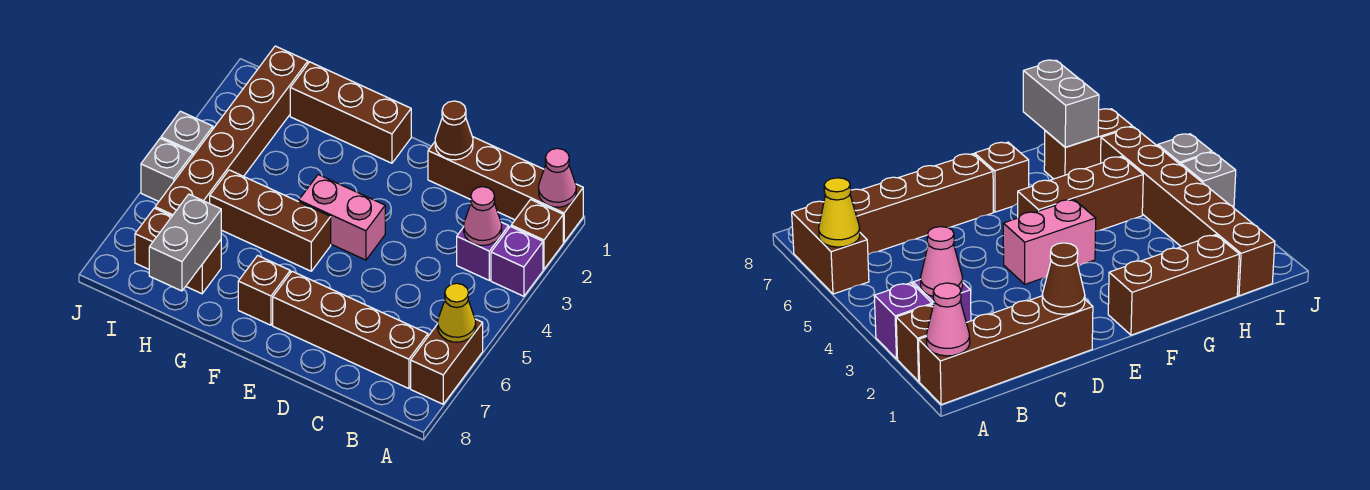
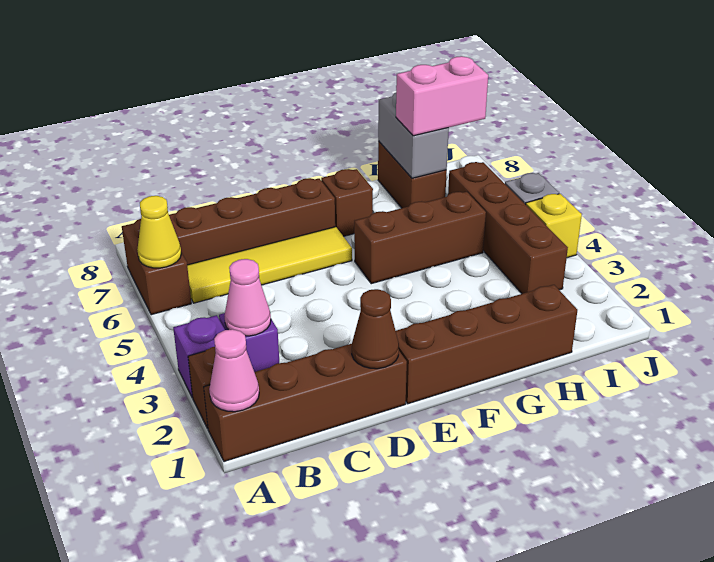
none -> yellow 1x4 tile [187,227,352,303]
pink 1x2 brick [299,175,385,260] -> pink 1x2 brick moved to [396,56,488,136]
brown 1x3 brick [290,62,411,163] -> brown 1x4 brick [396,285,577,404]
brown 1x2 brick [135,208,221,294] -> brown 1x2 brick turned to [378,141,447,208]
brown 1x6 brick [155,46,308,216] -> brown 1x4 brick [448,162,568,294]
grey 1x1 brick [161,111,213,155] -> yellow 1x1 brick [526,194,582,258]

